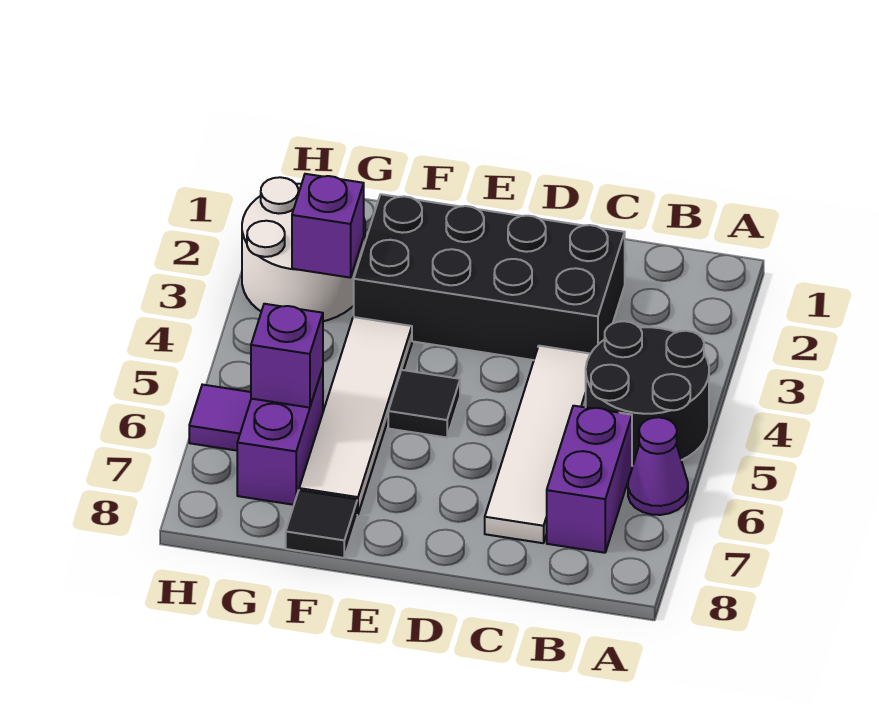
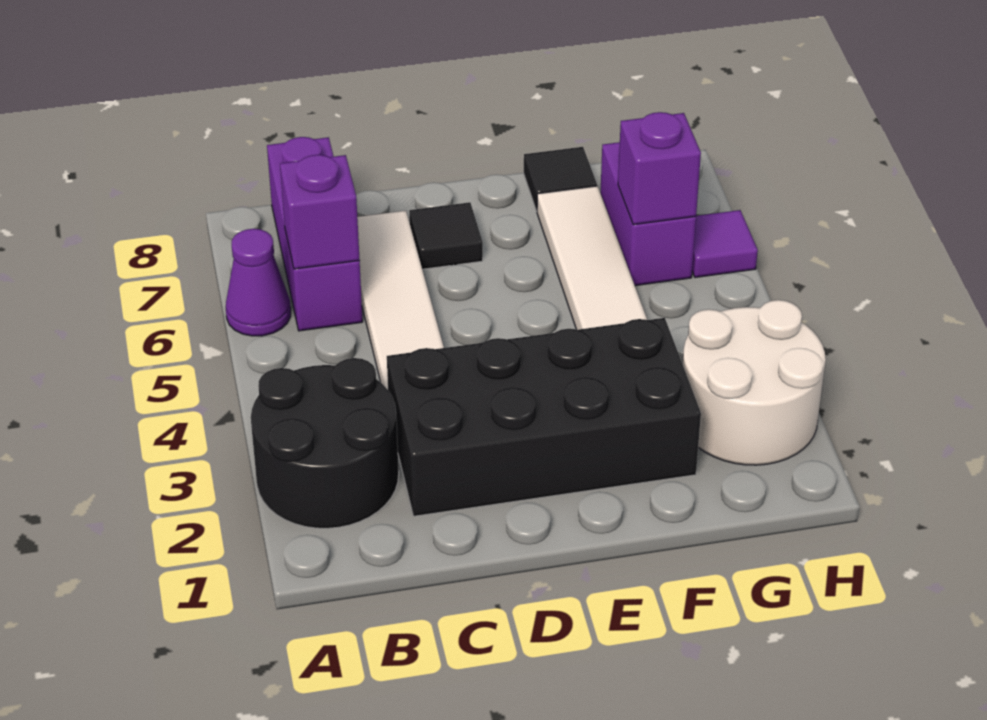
black 2x2 round brick [586,321,709,466] -> black 2x2 round brick moved to [251,358,399,528]
purple 1x2 brick [547,406,632,553] -> purple 1x3 brick [267,137,363,331]
black 1x1 tile [388,370,460,438] -> black 1x1 tile moved to [409,202,483,269]
purple 1x1 brick [292,174,364,278] -> purple 1x1 brick moved to [280,155,360,269]

